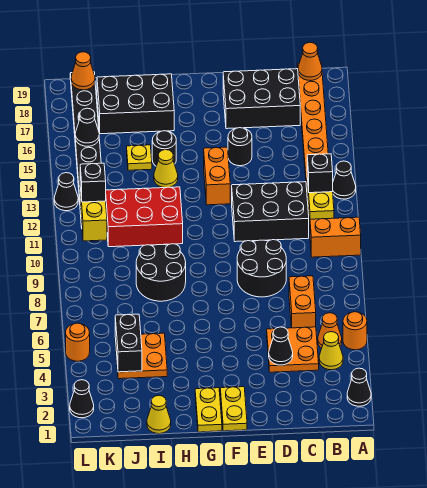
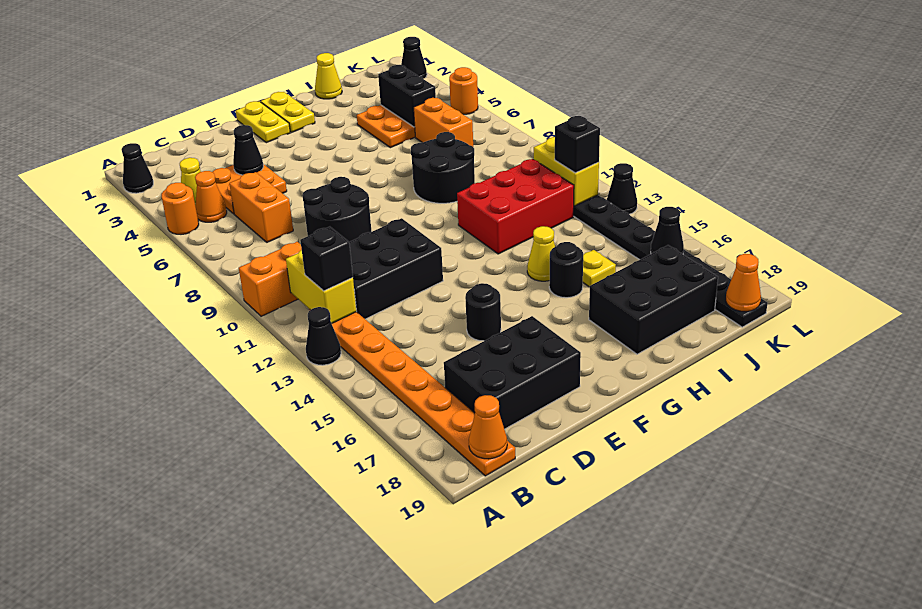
orange 1x2 brick [204,147,230,205] -> orange 1x2 brick moved to [414,98,473,146]

